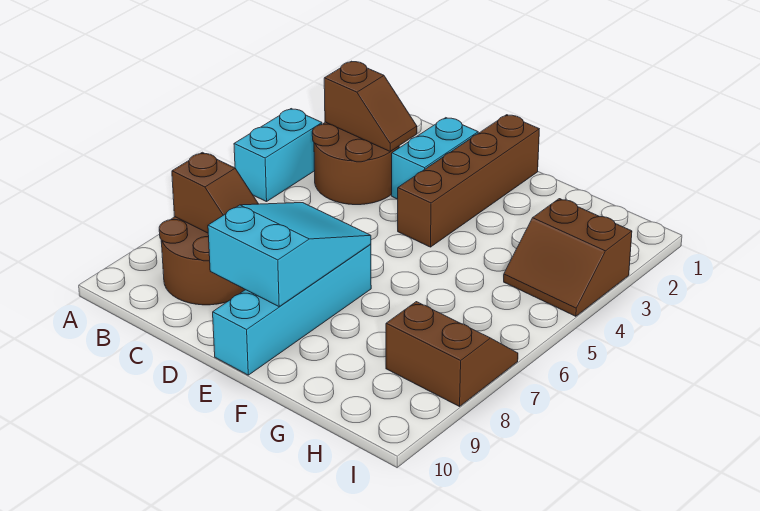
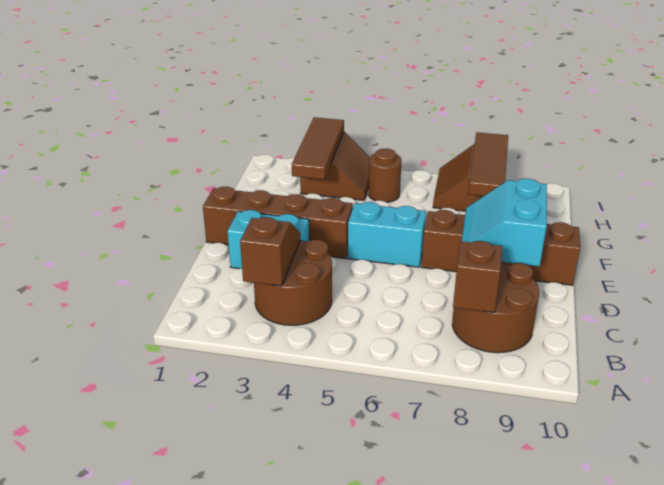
cyan 1x2 brick [234,109,322,202] -> cyan 1x2 brick moved to [348,202,426,267]
cyan 2x3 slope [208,203,371,306] -> cyan 2x2 slope [462,179,547,266]
cyan 1x4 brick [213,244,371,375] -> brown 1x4 brick [421,210,580,285]
none -> brown 1x3 tile [292,117,344,179]
none -> brown 1x3 tile [468,132,508,196]
none -> brown 1x1 round brick [369,148,402,202]

